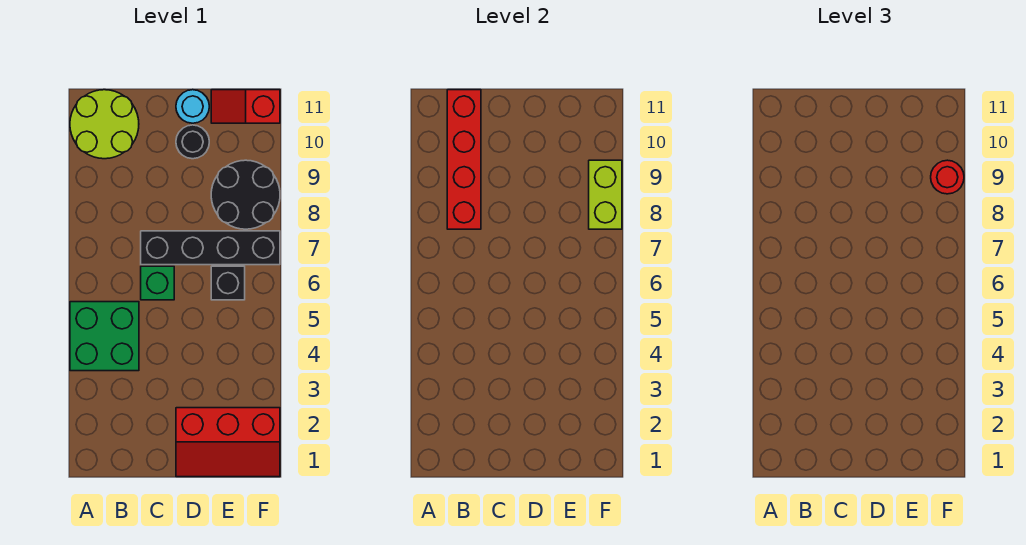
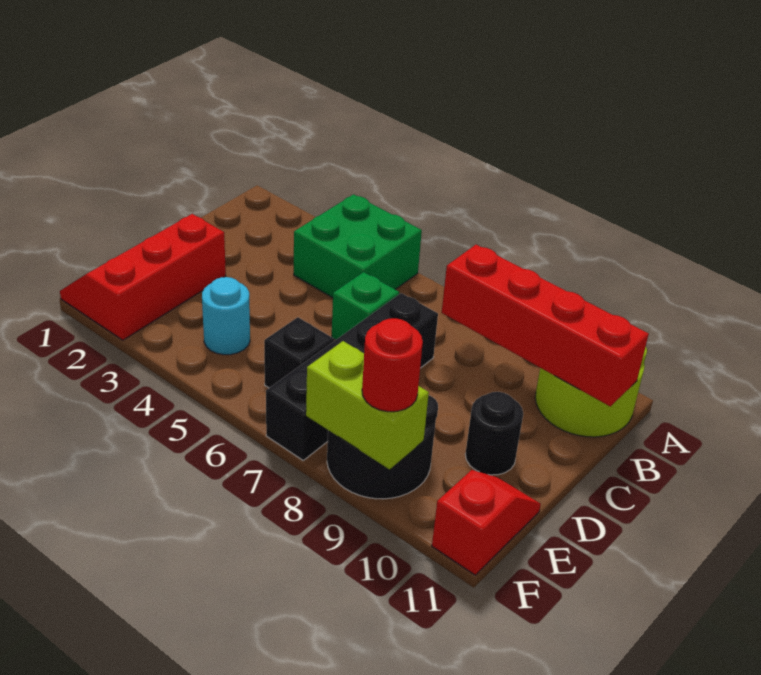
cyan 1x1 round brick [176,90,209,123] -> cyan 1x1 round brick moved to [202,277,250,355]

